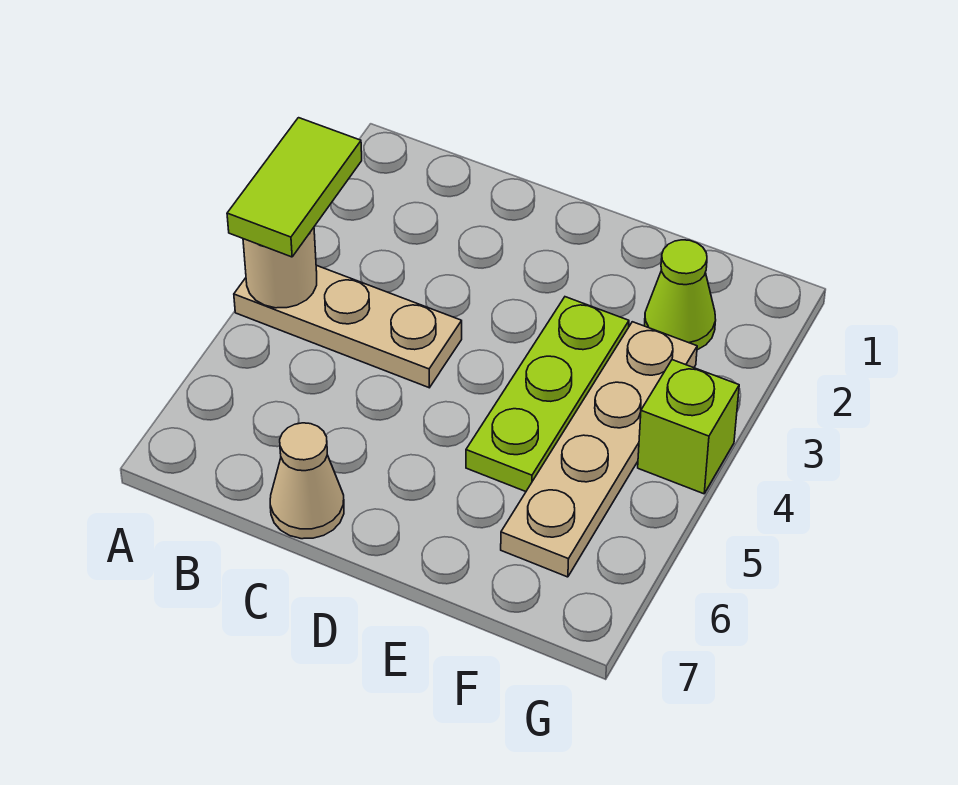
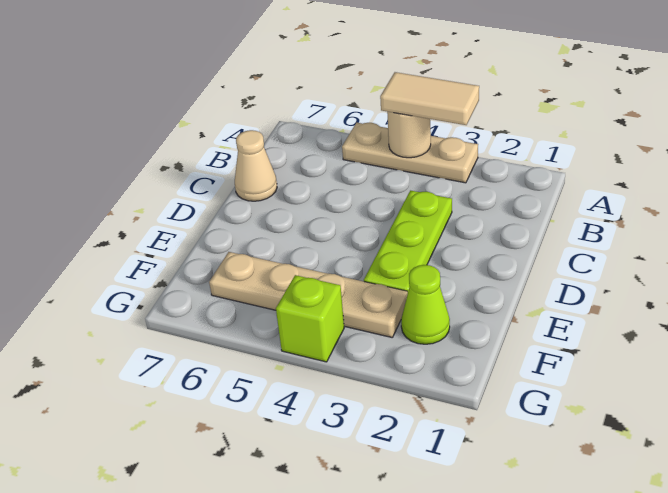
lime 1x2 tile [227,118,362,257] -> tan 1x2 tile [380,72,479,125]
tan 1x3 plate [234,265,462,388] -> tan 1x3 plate turned to [342,123,478,183]
lime 1x3 plate [466,297,629,492] -> lime 1x3 plate turned to [364,191,452,292]

